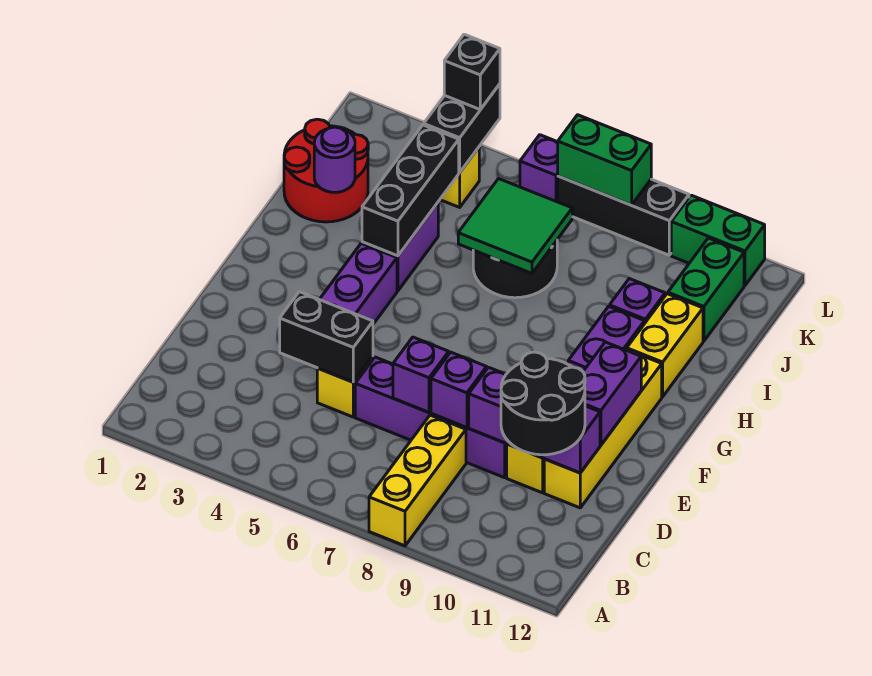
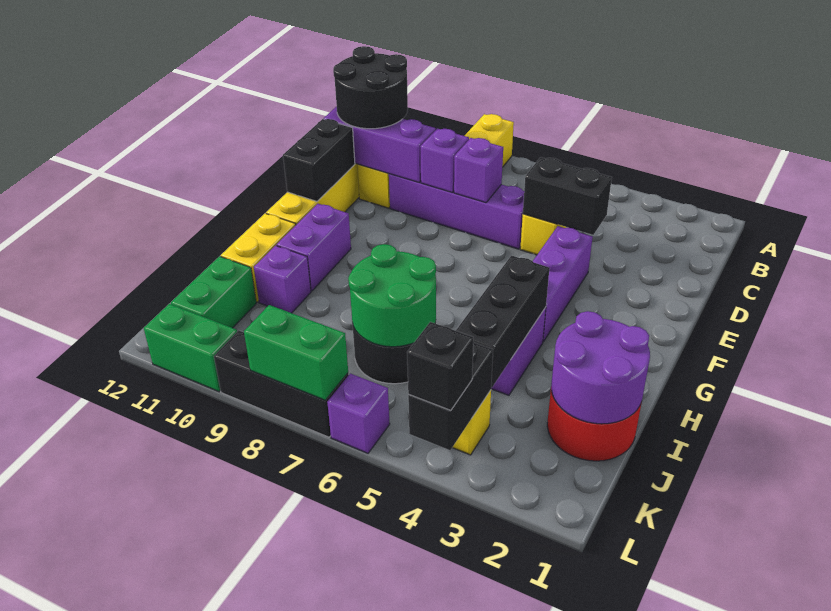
purple 1x2 brick [583,342,641,445] -> black 1x2 brick [283,119,355,201]
purple 1x1 round brick [314,127,355,192] -> purple 2x2 round brick [551,311,650,424]
green 2x2 tile [458,179,572,273] -> green 2x2 round brick [348,244,436,347]

